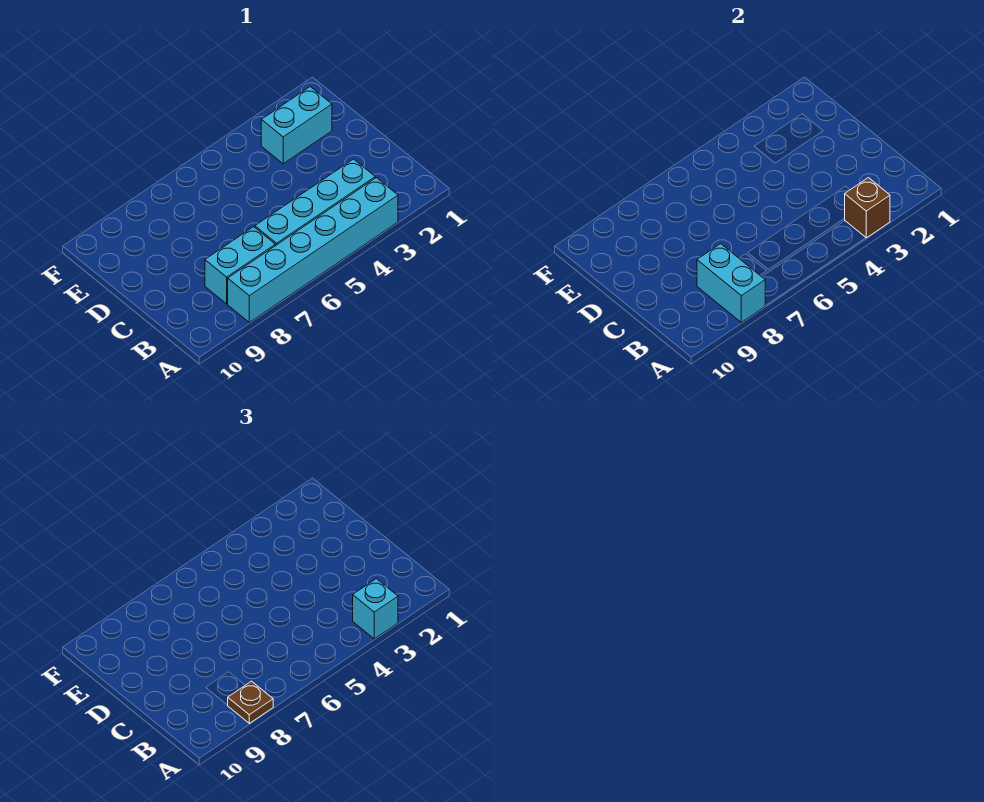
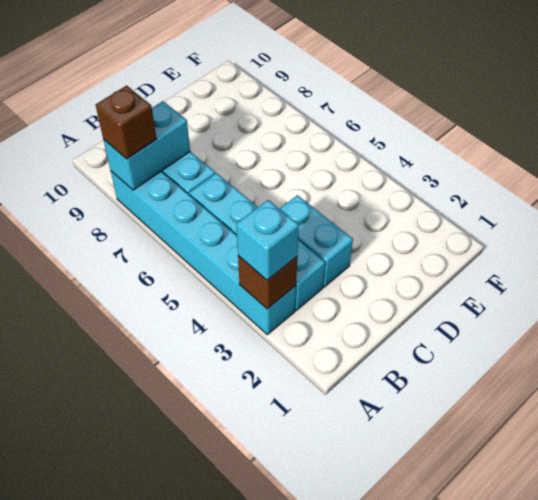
brown 1x1 plate [228,681,273,723] -> brown 1x1 brick [96,86,157,159]
cyan 1x2 brick [261,87,332,164] -> cyan 1x2 brick moved to [280,195,353,287]

